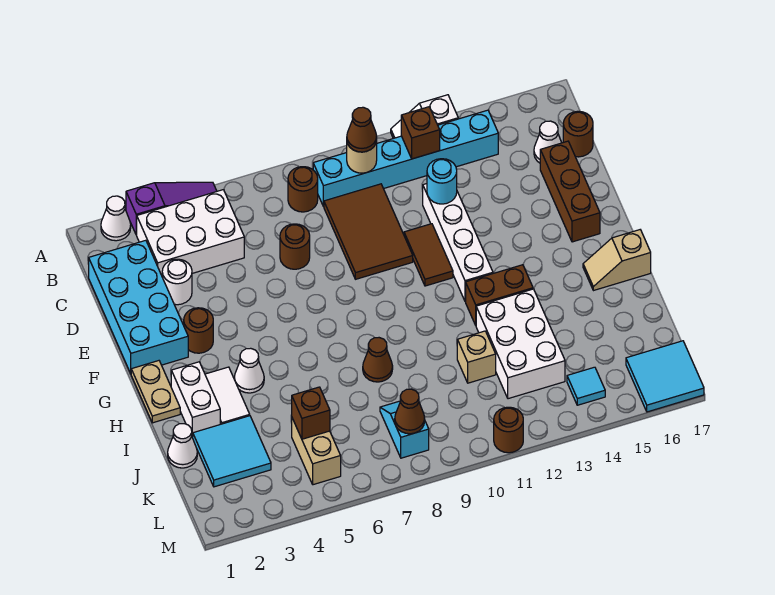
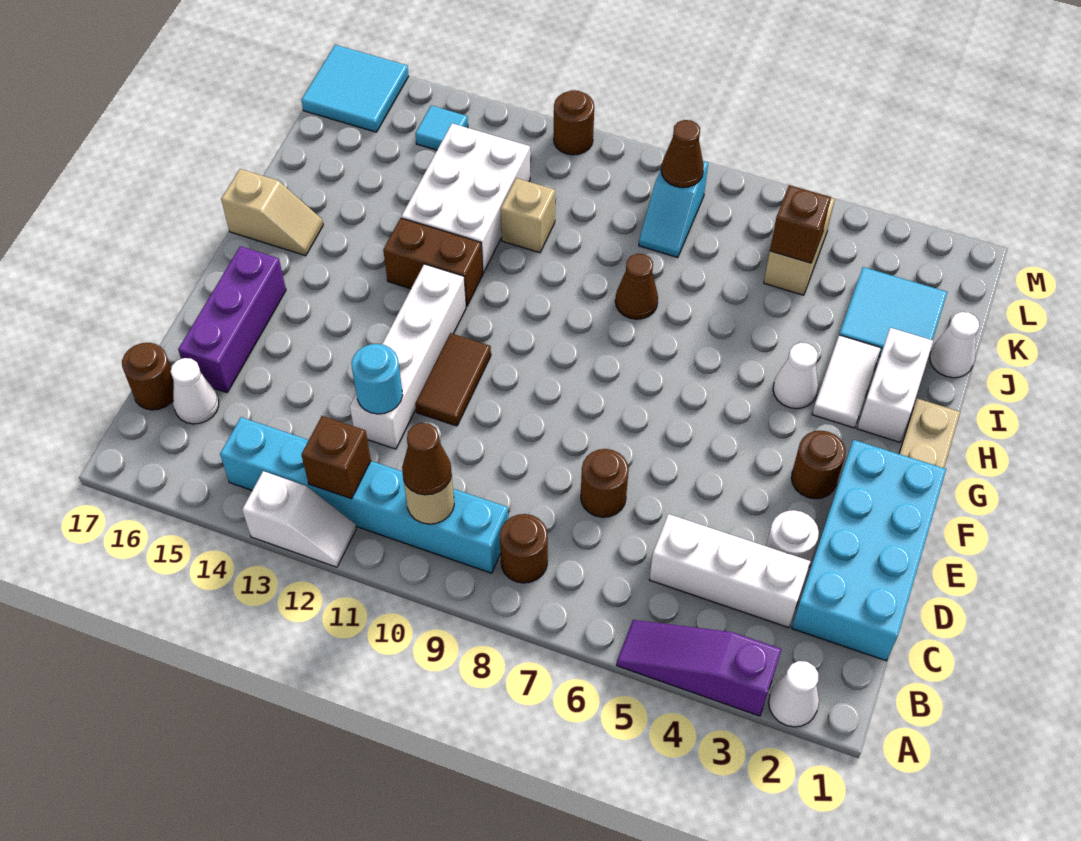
white 2x3 brick [137,190,244,275] -> white 1x3 brick [649,514,811,628]
brown 2x3 tile [324,184,413,279] -> none
brown 1x3 brick [540,141,600,242] -> purple 1x3 brick [178,246,286,393]

